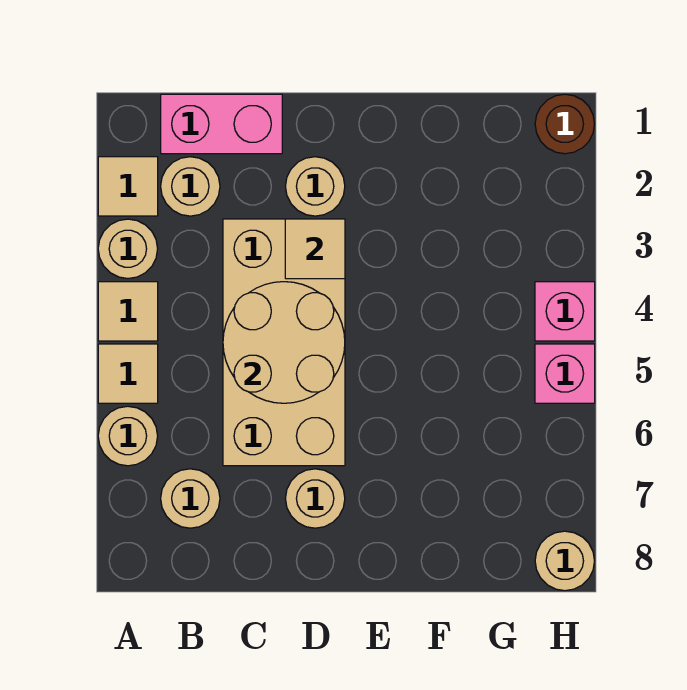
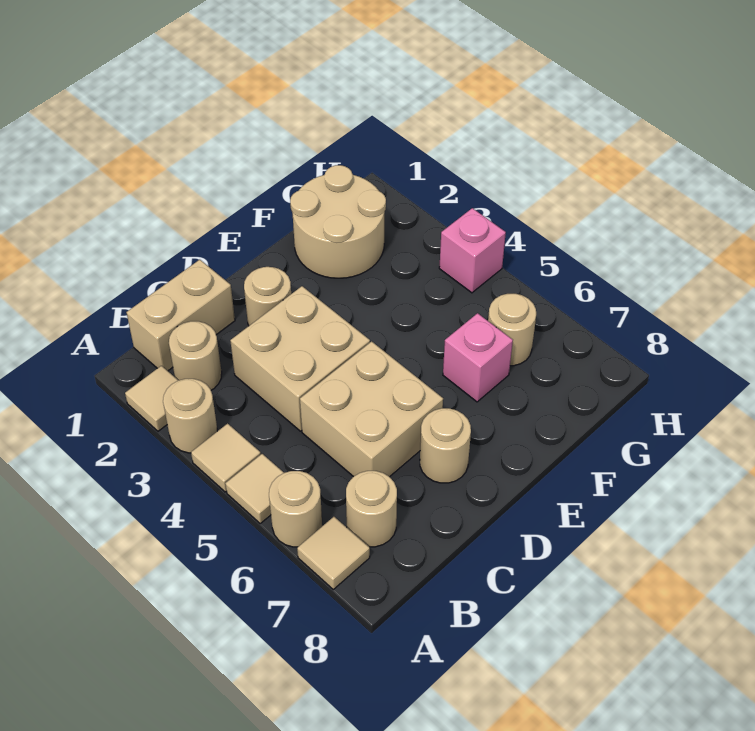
pink 1x2 brick [161,94,282,154] -> tan 1x2 brick [127,260,235,371]
tan 2x2 round brick [223,282,345,403] -> tan 2x2 round brick moved to [290,165,386,278]
tan 1x1 tile [285,219,345,279] -> tan 1x1 tile moved to [297,517,370,589]
brown 1x1 round brick [535,94,594,154] -> none
pink 1x1 brick [535,344,595,403] -> pink 1x1 brick moved to [443,313,513,402]
tan 1x1 round brick [535,531,594,591] -> tan 1x1 round brick moved to [488,294,536,366]

